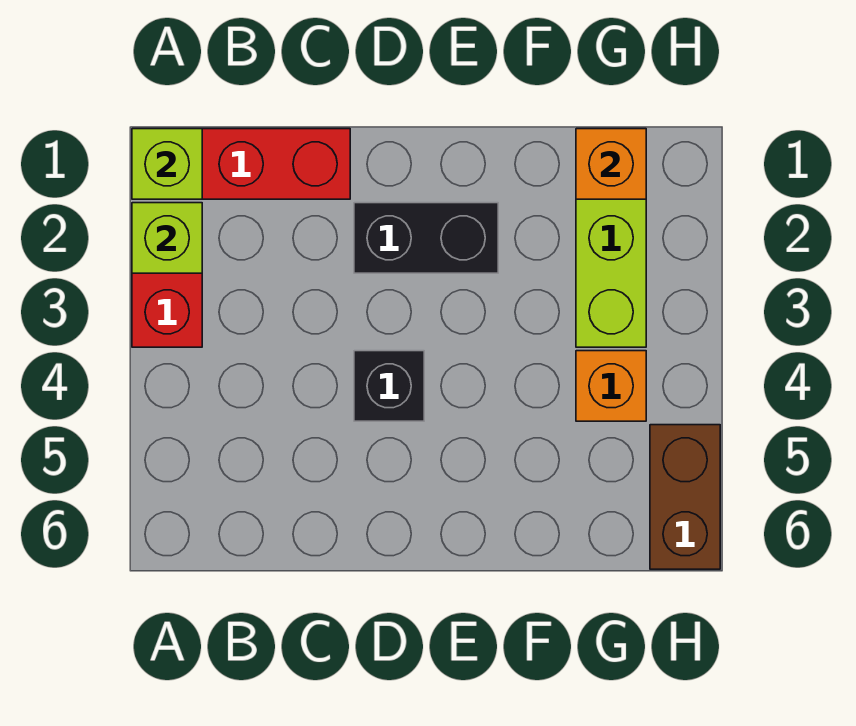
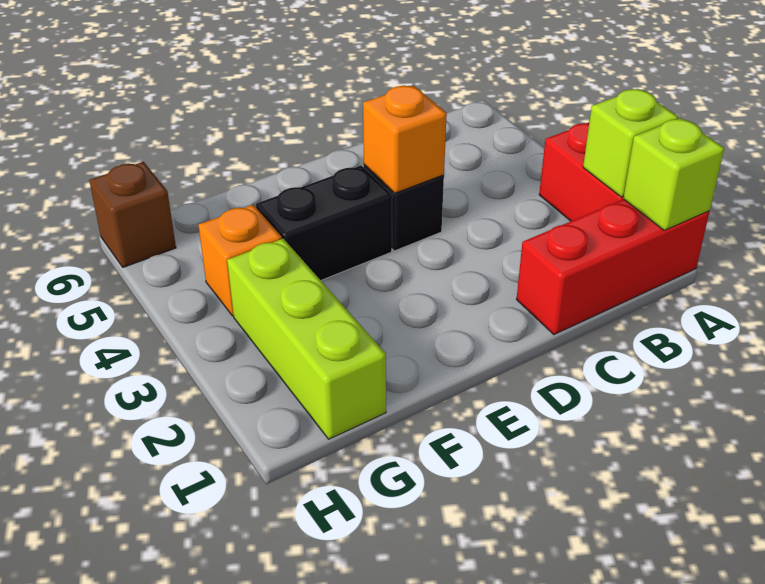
black 1x2 brick [354,203,498,273] -> black 1x2 brick moved to [256,166,392,280]
orange 1x1 brick [576,129,646,199] -> orange 1x1 brick moved to [363,85,447,193]
brown 1x2 brick [650,425,720,569] -> brown 1x1 brick [89,162,176,267]

